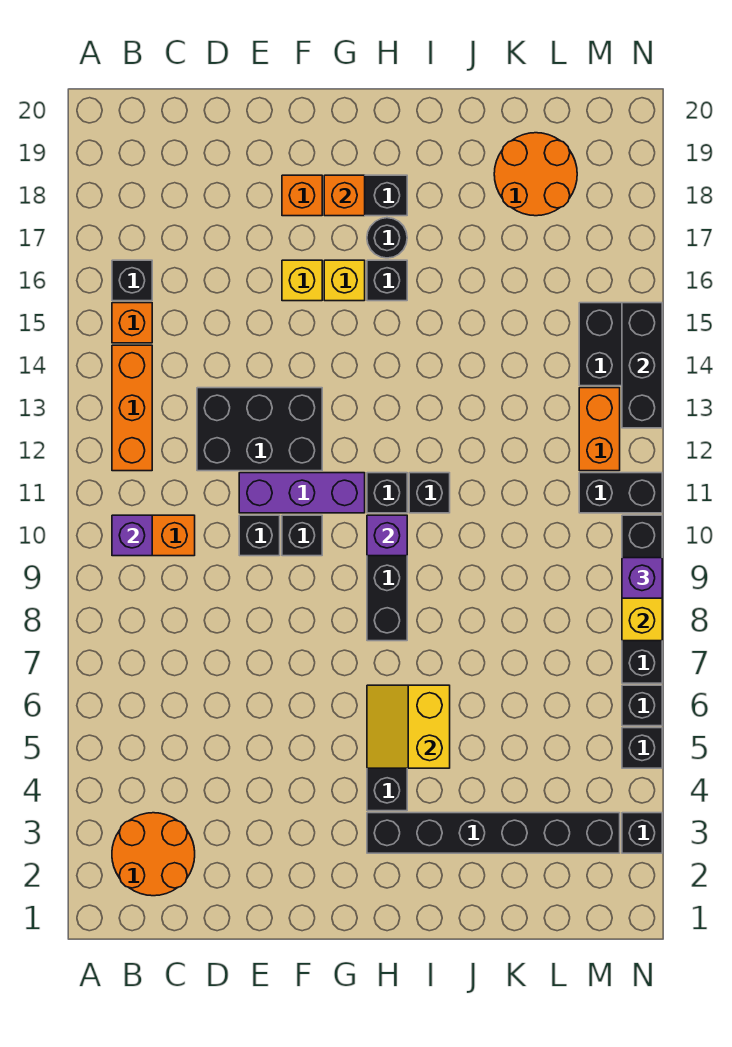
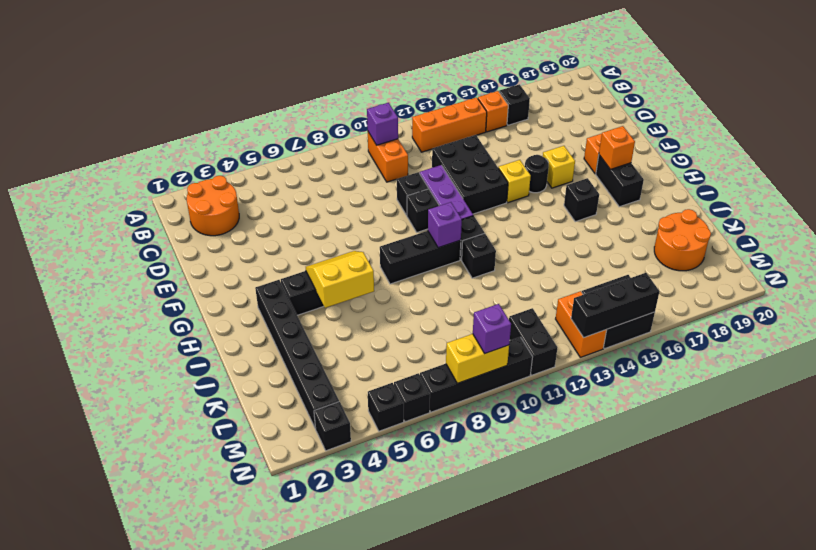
yellow 1x1 brick [324,260,365,301] -> yellow 1x1 brick moved to [498,160,531,203]
black 1x1 round brick [367,218,407,258] -> black 1x1 round brick moved to [525,155,549,193]
orange 1x2 brick [579,388,620,471] -> orange 1x2 brick turned to [556,291,607,357]

